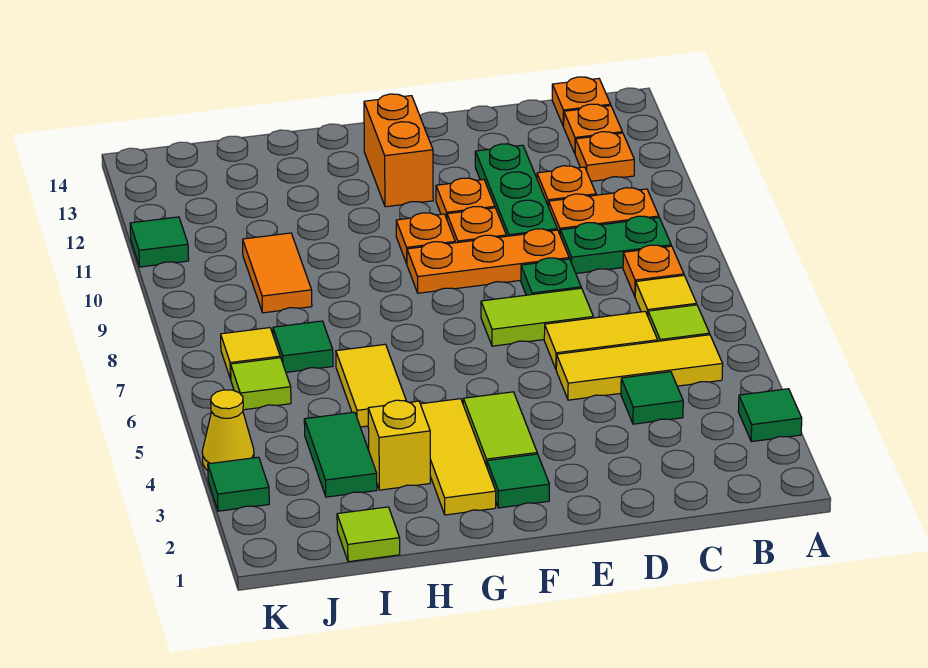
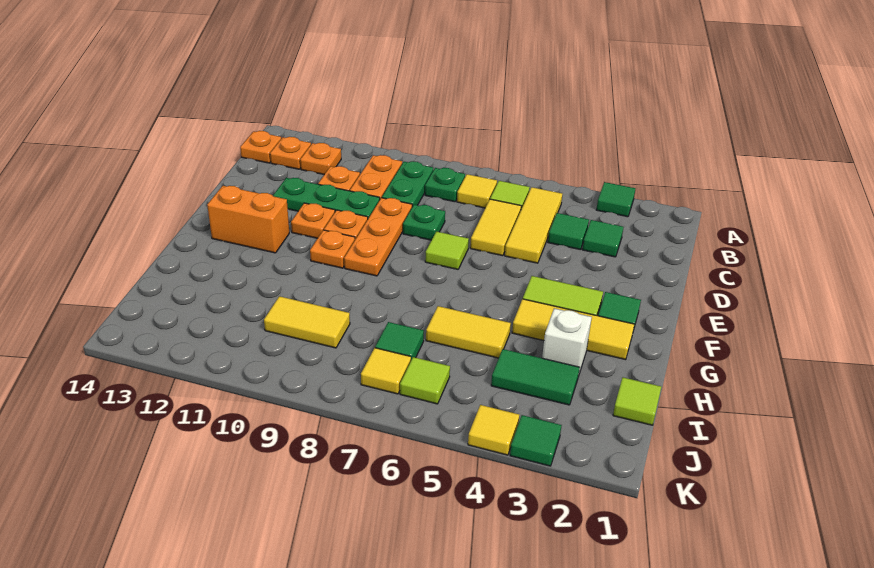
orange 1x1 plate [623,245,684,296] -> green 1x1 plate [425,168,465,202]
lime 1x2 tile [481,288,593,346] -> lime 1x1 tile [425,232,469,269]
yellow 1x1 brick [368,400,430,490] -> white 1x1 brick [542,308,592,374]
orange 1x2 tile [243,233,312,313] -> yellow 1x2 tile [264,296,350,348]
yellow 1x1 cone [202,390,254,470] -> yellow 1x1 tile [468,405,519,455]
green 1x1 tile [130,217,189,267] -> green 1x1 tile moved to [582,220,623,257]

